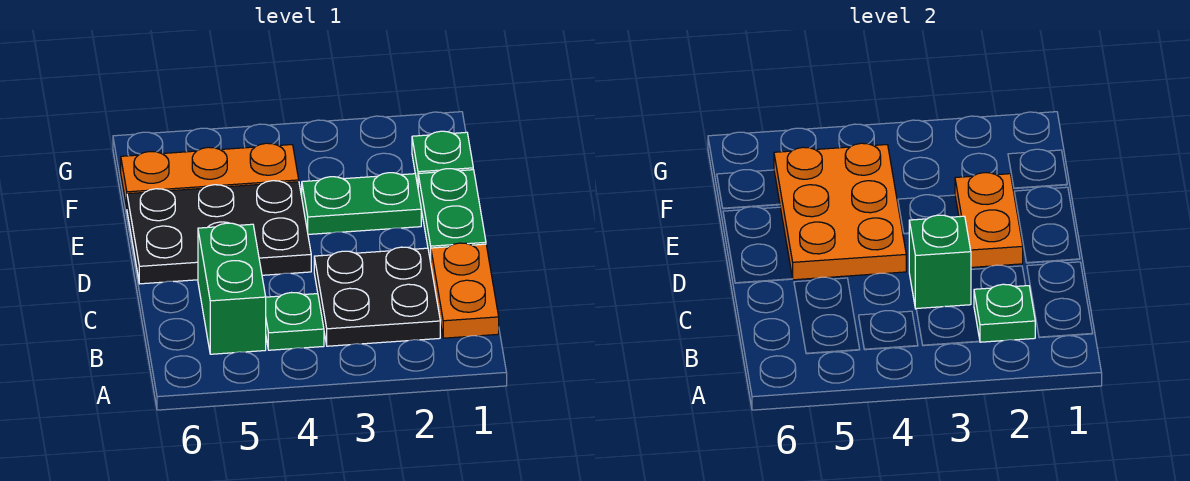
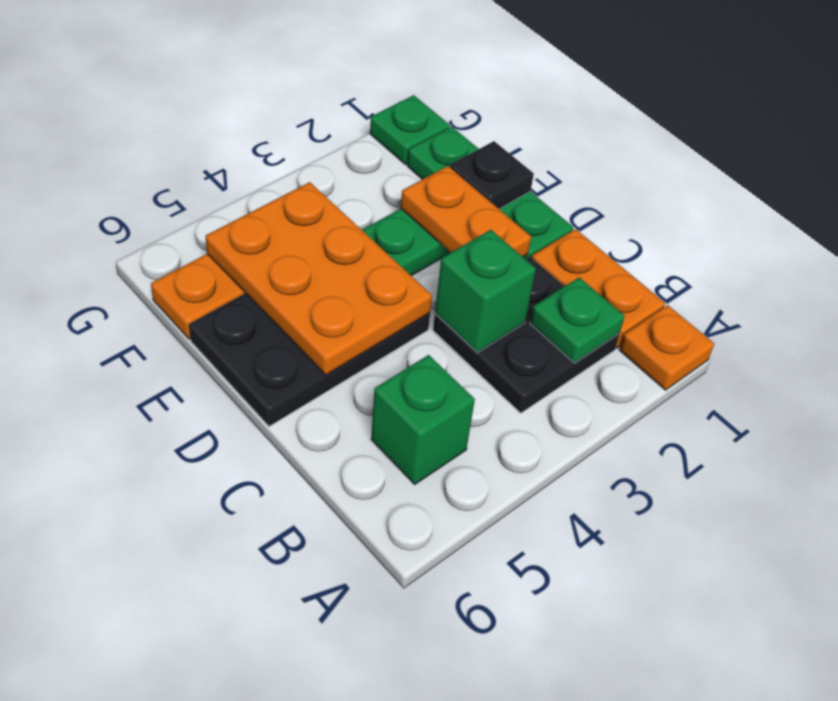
none -> orange 1x1 plate [620,305,714,390]
green 1x1 plate [266,293,324,350] -> green 1x1 plate moved to [370,95,450,165]
green 1x2 brick [198,223,266,354] -> green 1x1 brick [371,355,475,484]
none -> black 1x1 plate [450,141,534,209]

